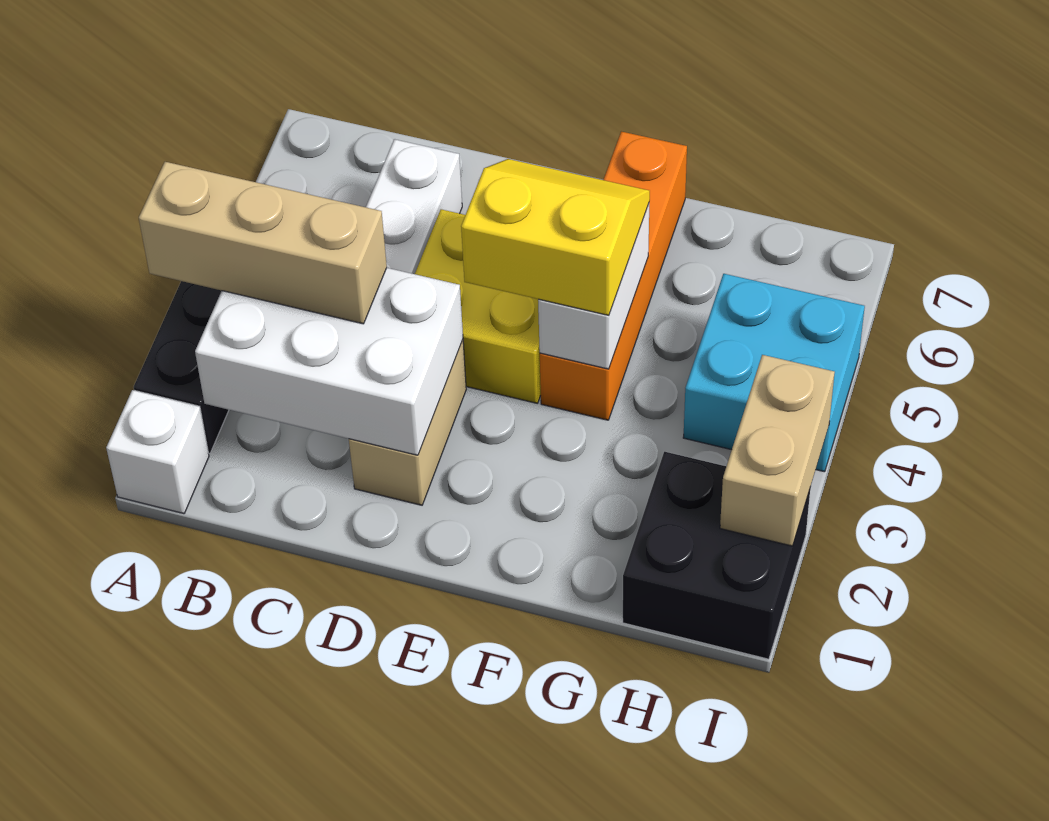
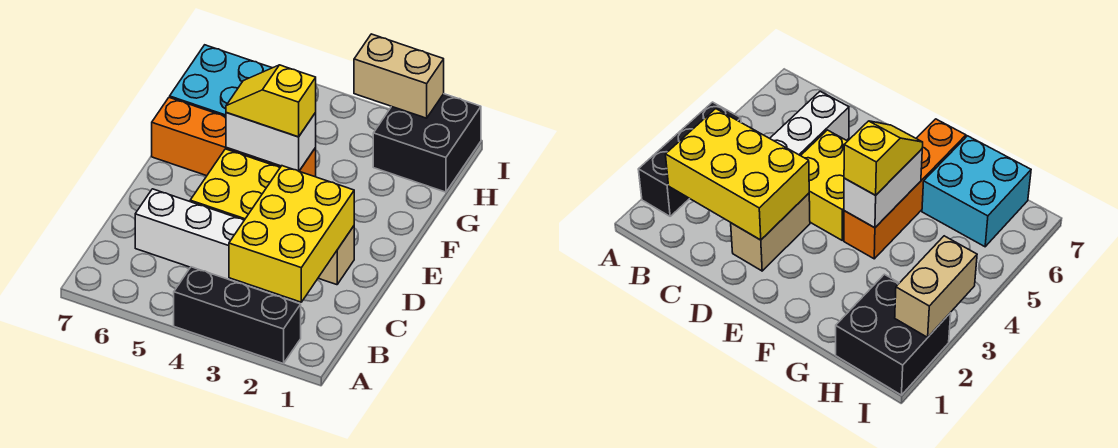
white 1x1 brick [106,390,209,514] -> none
tan 1x3 brick [139,162,387,324] -> none
white 2x3 brick [195,268,463,455] -> yellow 2x3 brick [229,166,354,302]
yellow 2x2 slope [461,159,650,315] -> yellow 1x2 slope [226,65,316,137]
cyan 2x2 brick [683,274,865,472] -> cyan 2x2 brick moved to [170,45,272,117]

